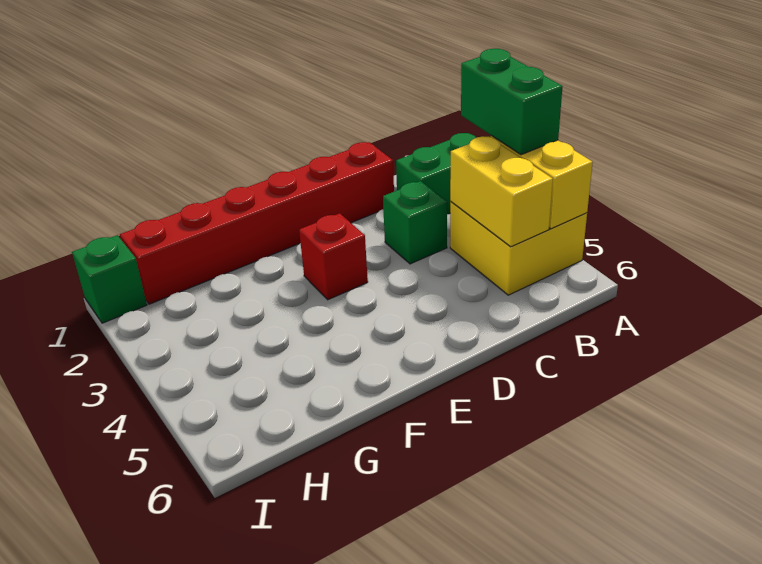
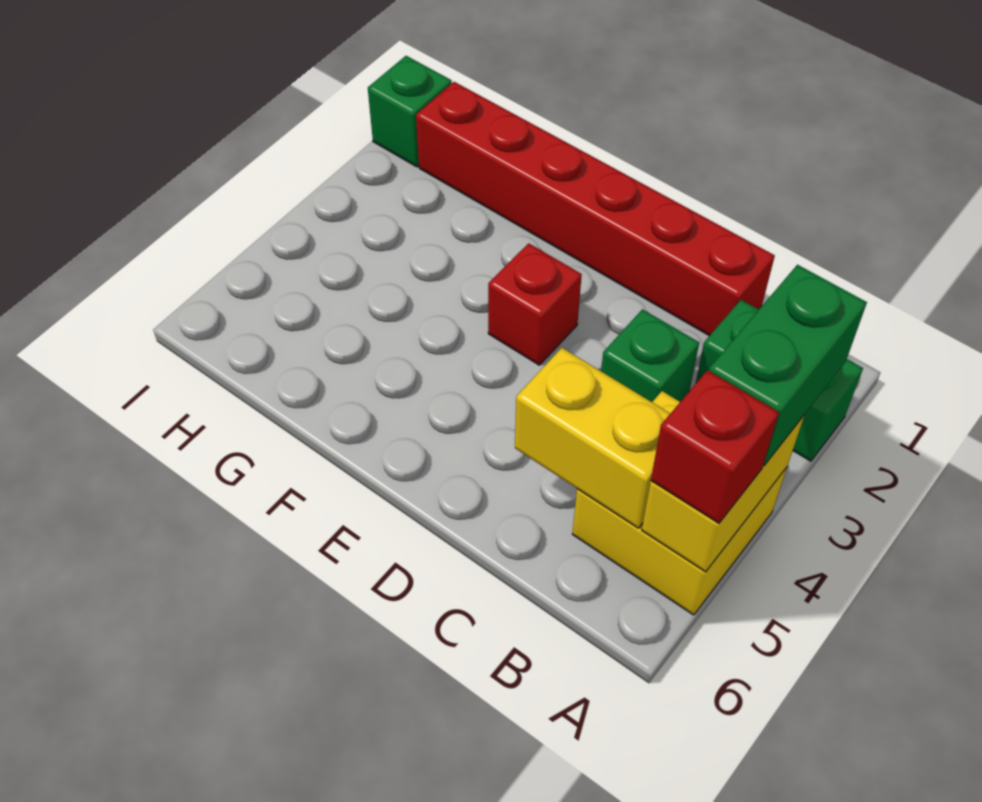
none -> red 1x1 brick [651,370,779,523]
yellow 1x2 brick [450,137,553,247] -> yellow 1x2 brick turned to [515,348,670,528]

